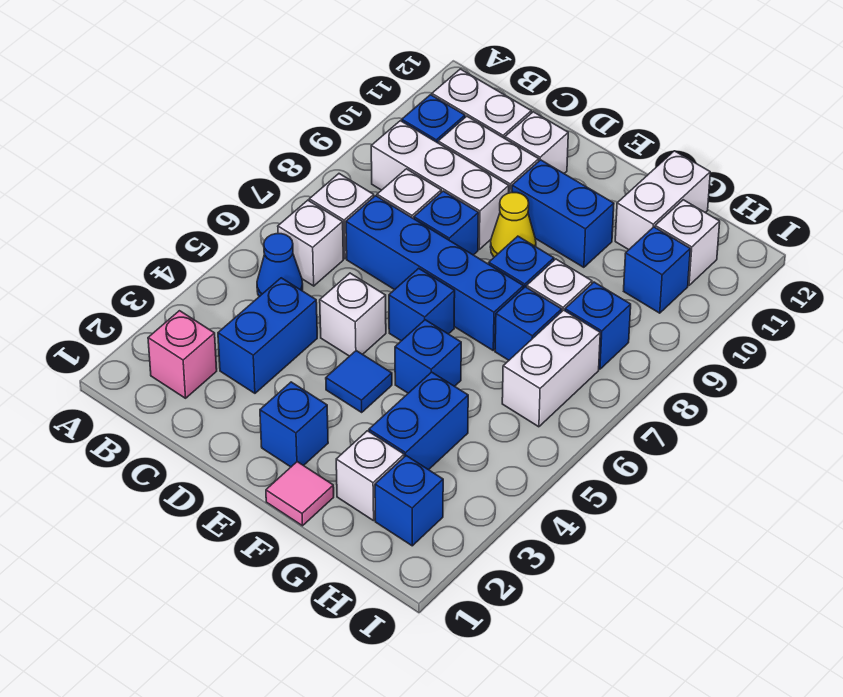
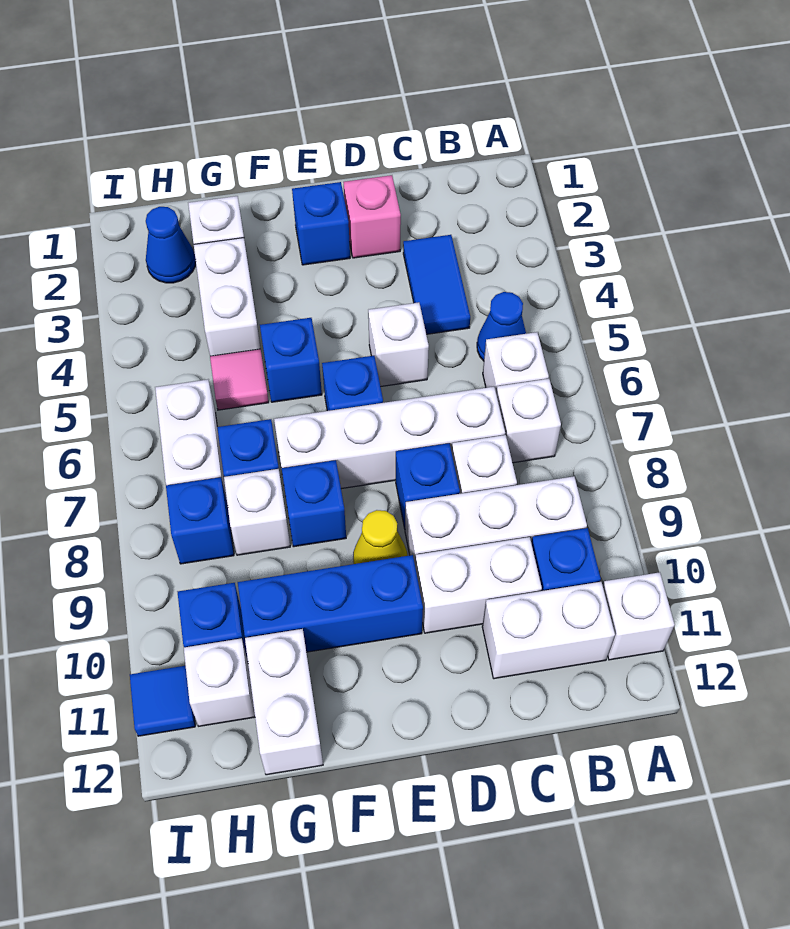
pink 1x1 brick [148,311,217,398] -> pink 1x1 brick moved to [344,175,401,258]
blue 1x2 brick [218,278,317,393] -> blue 1x2 tile [403,235,470,334]
blue 1x4 brick [346,196,523,350] -> white 1x4 brick [274,387,505,489]
white 1x1 brick [505,112,568,173] -> white 1x1 brick moved to [603,572,675,660]
blue 1x1 tile [326,351,392,412] -> blue 1x1 tile moved to [130,666,195,736]
blue 1x2 brick [512,160,614,267] -> blue 1x3 brick [238,555,423,652]
pink 1x1 tile [266,462,334,526] -> pink 1x1 tile moved to [210,349,269,410]
blue 1x2 brick [369,372,468,470] -> white 1x2 brick [194,238,261,356]
blue 1x1 brick [375,456,443,546] -> blue 1x1 cone [146,207,196,283]

